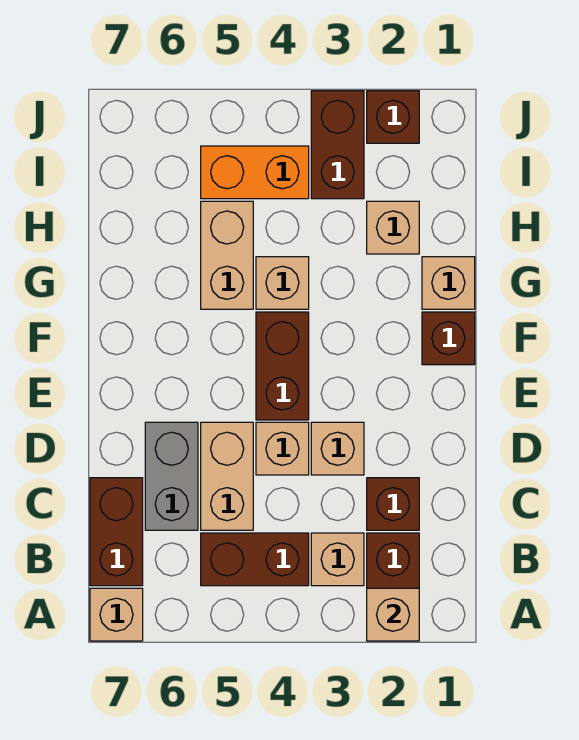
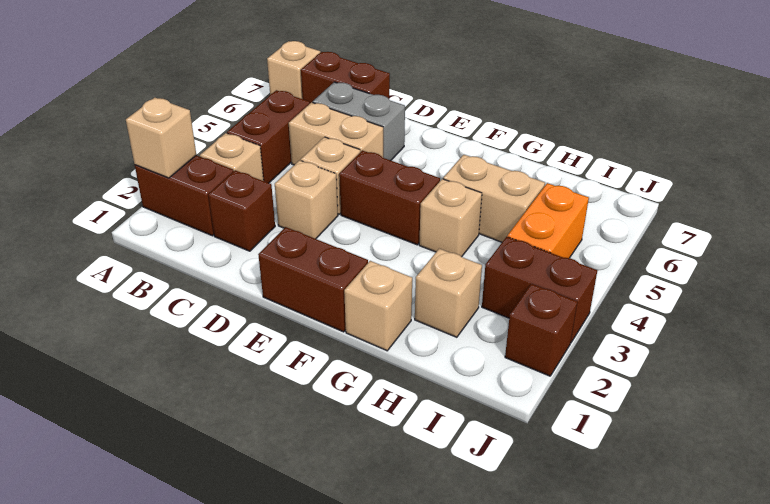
brown 1x1 brick [422,312,475,365] -> brown 1x2 brick [258,227,368,332]

